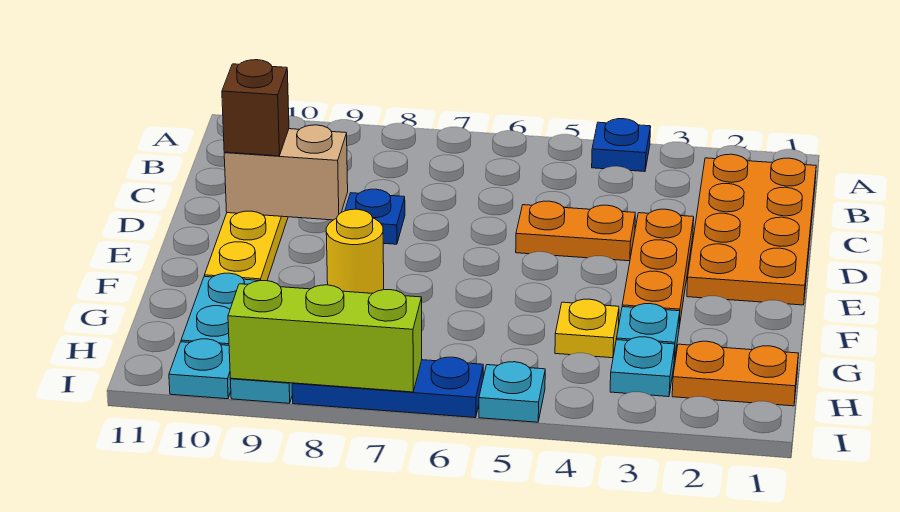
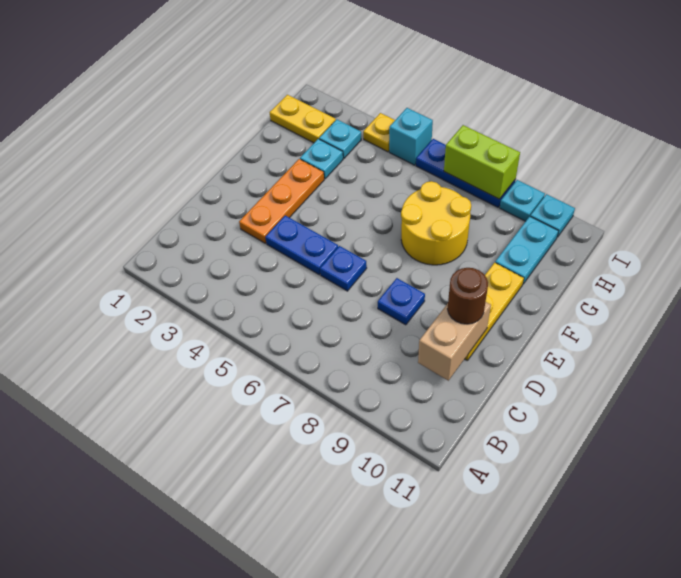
blue 1x1 plate [592,119,651,171] -> blue 1x1 plate moved to [320,246,367,291]
orange 2x4 plate [687,154,816,305] -> none
orange 1x2 plate [516,201,635,261] -> blue 1x2 plate [265,216,338,275]
tan 1x2 brick [224,125,348,220] -> tan 1x2 brick turned to [418,302,491,381]
brown 1x1 brick [222,60,289,156] -> brown 1x1 round brick [448,268,488,324]
yellow 1x1 round brick [326,209,384,293] -> yellow 2x2 round brick [401,181,471,265]
yellow 1x1 plate [555,299,619,358] -> yellow 1x1 plate moved to [363,113,395,152]
orange 1x2 plate [672,341,798,406] -> yellow 1x2 plate [270,95,336,143]
cyan 1x1 plate [479,362,545,422] -> cyan 1x1 brick [389,108,433,165]
lime 1x3 brick [228,281,422,392] -> lime 1x2 brick [444,125,520,199]

